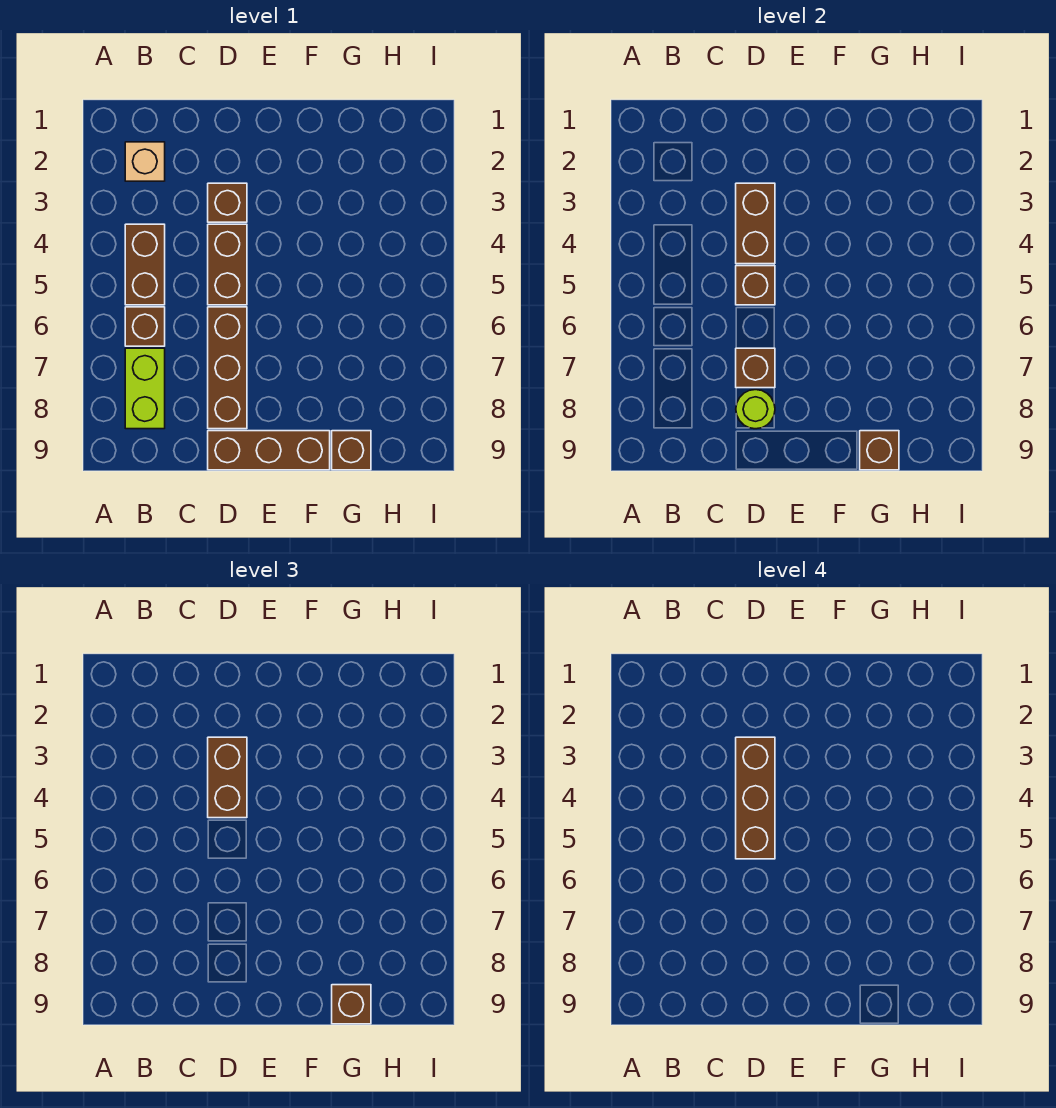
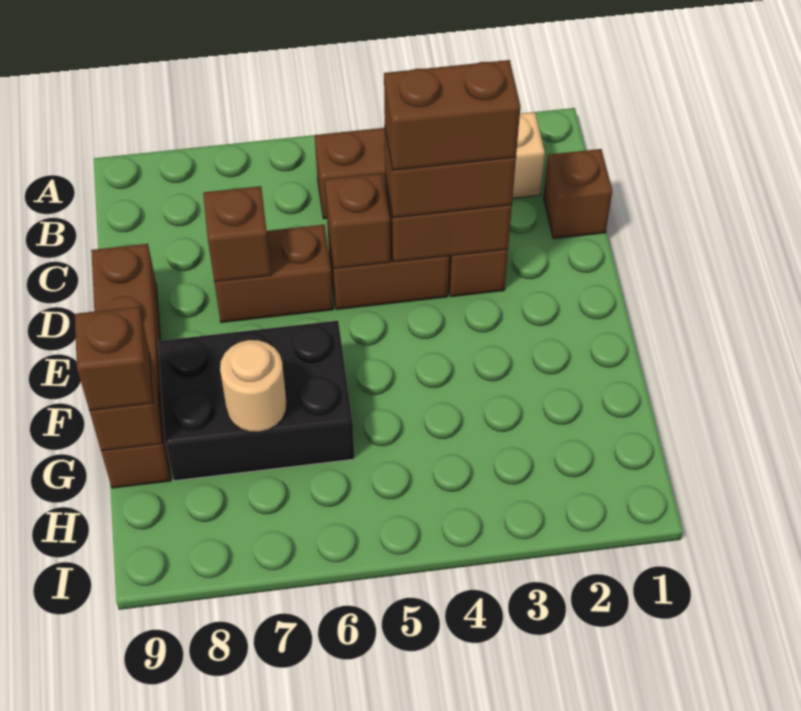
brown 1x1 brick [125,307,165,346] -> brown 1x1 brick moved to [543,149,612,239]
lime 1x2 brick [125,348,165,429] -> none
brown 1x3 brick [736,737,775,859] -> brown 1x2 brick [384,60,520,170]
brown 1x3 brick [208,307,247,429] -> brown 1x2 brick [214,225,333,323]
lime 1x1 round brick [736,390,775,429] -> none
none -> black 2x3 brick [158,321,354,481]
none -> tan 1x1 round brick [220,340,287,432]

